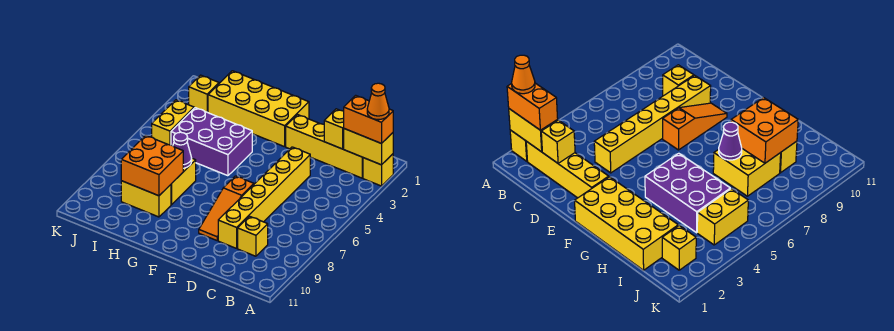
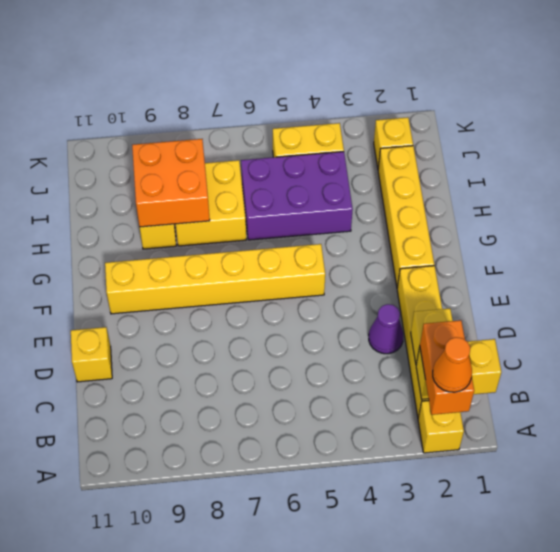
yellow 1x2 brick [344,129,393,165] -> yellow 1x2 brick turned to [416,339,501,399]
yellow 1x1 brick [238,216,268,256] -> yellow 1x1 brick moved to [71,327,112,382]
yellow 1x6 brick [218,147,310,248] -> yellow 1x6 brick moved to [105,244,325,314]
orange 1x3 slope [199,176,254,240] -> none
yellow 2x4 brick [208,71,309,147] -> yellow 1x4 brick [378,146,434,288]
purple 2x3 brick [171,108,252,176] -> purple 2x3 brick turned to [241,152,353,240]
purple 1x1 cone [173,132,192,168] -> purple 1x1 cone moved to [369,304,403,354]

